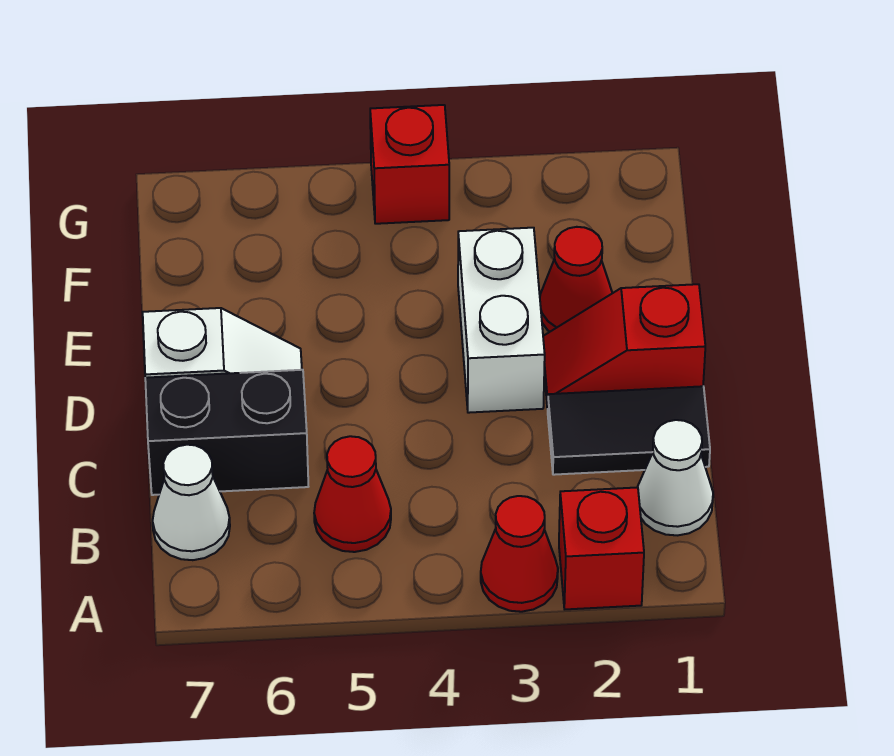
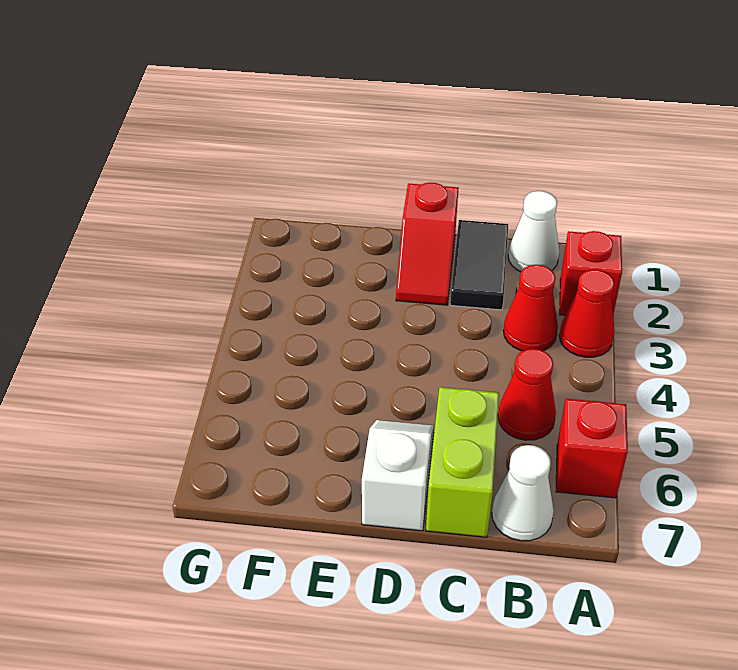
black 1x2 brick [145,370,308,495] -> lime 1x2 brick [426,387,499,537]
white 1x2 brick [458,228,545,413] -> none
red 1x1 cone [540,227,612,332] -> red 1x1 cone moved to [503,265,558,351]
red 1x1 brick [370,105,449,224] -> red 1x1 brick moved to [556,399,628,498]

